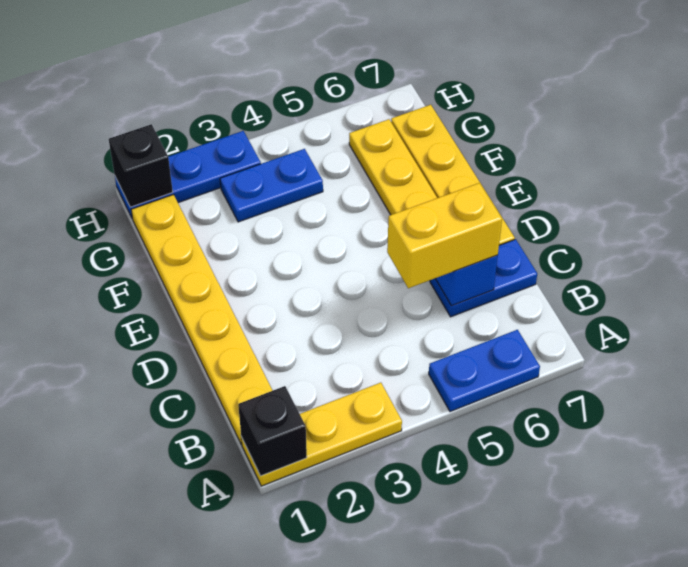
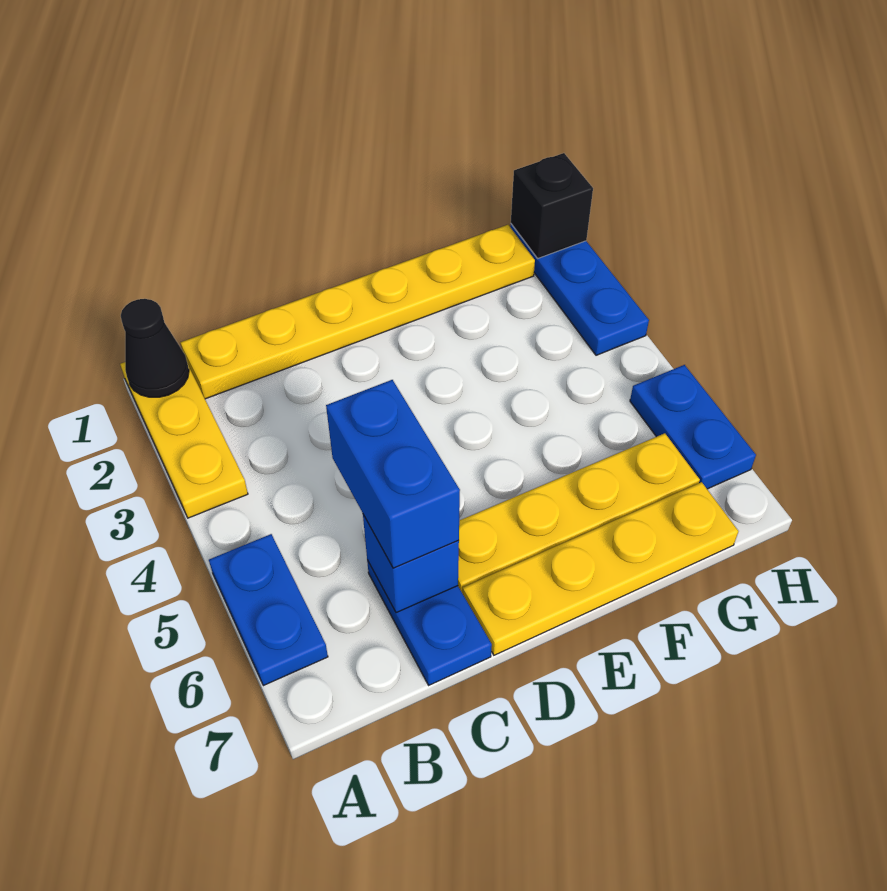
black 1x1 brick [238,386,307,476] -> black 1x1 cone [121,299,189,397]
yellow 1x2 brick [387,183,502,288] -> blue 1x2 brick [326,380,460,568]
blue 1x2 plate [220,149,323,222] -> blue 1x2 plate moved to [630,365,756,489]

